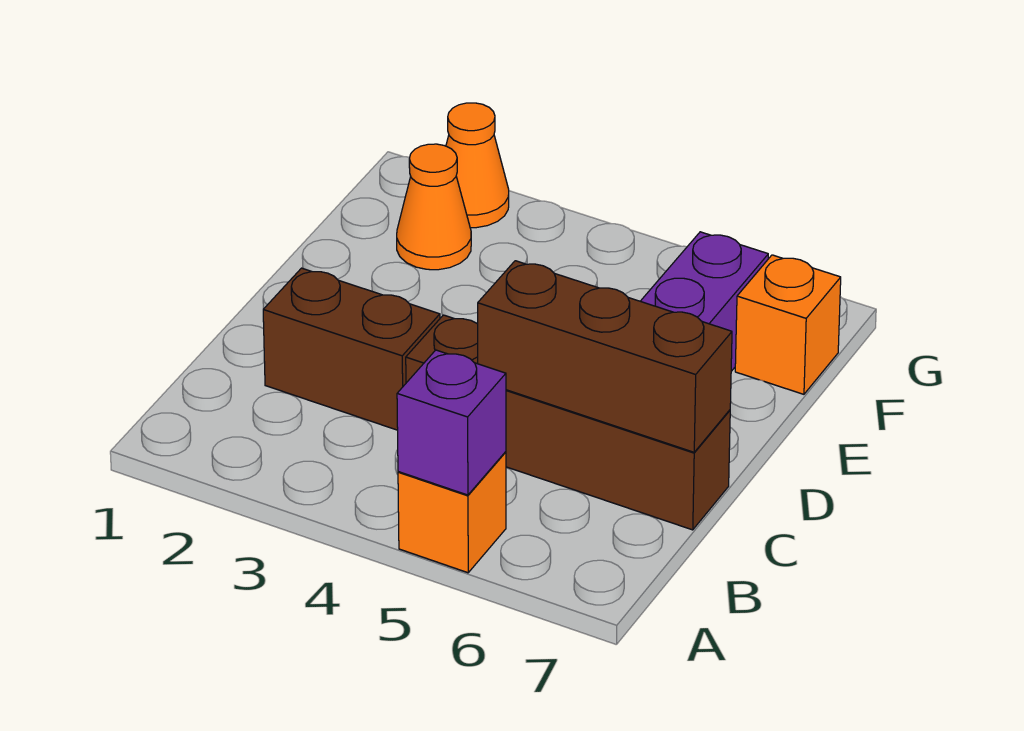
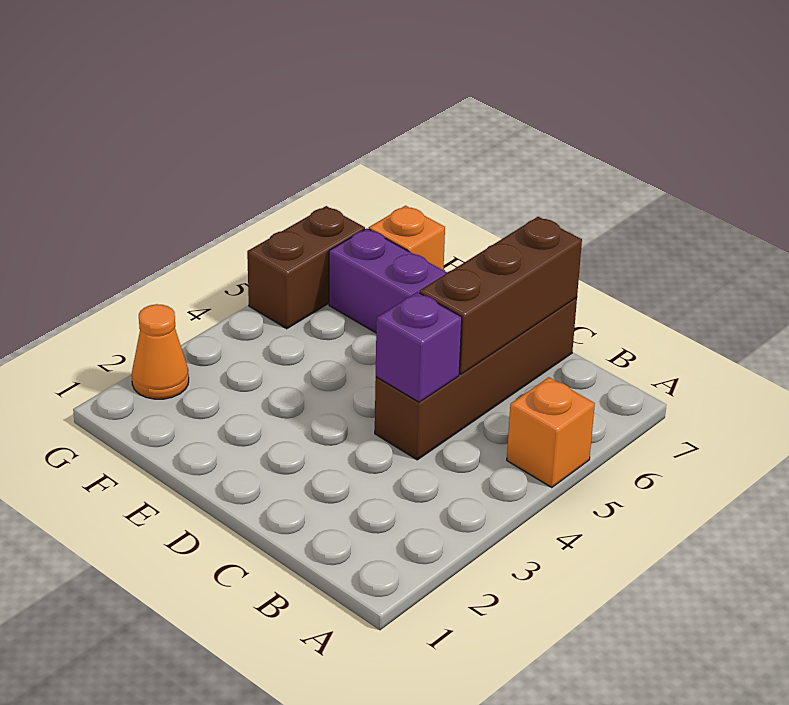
purple 1x1 brick [397,350,506,495] -> purple 1x1 brick moved to [376,292,462,402]
brown 1x2 brick [263,268,440,430] -> brown 1x2 brick moved to [247,206,365,329]
orange 1x1 cone [397,144,471,270] -> none

